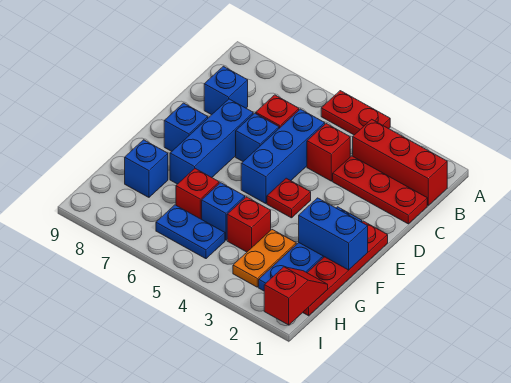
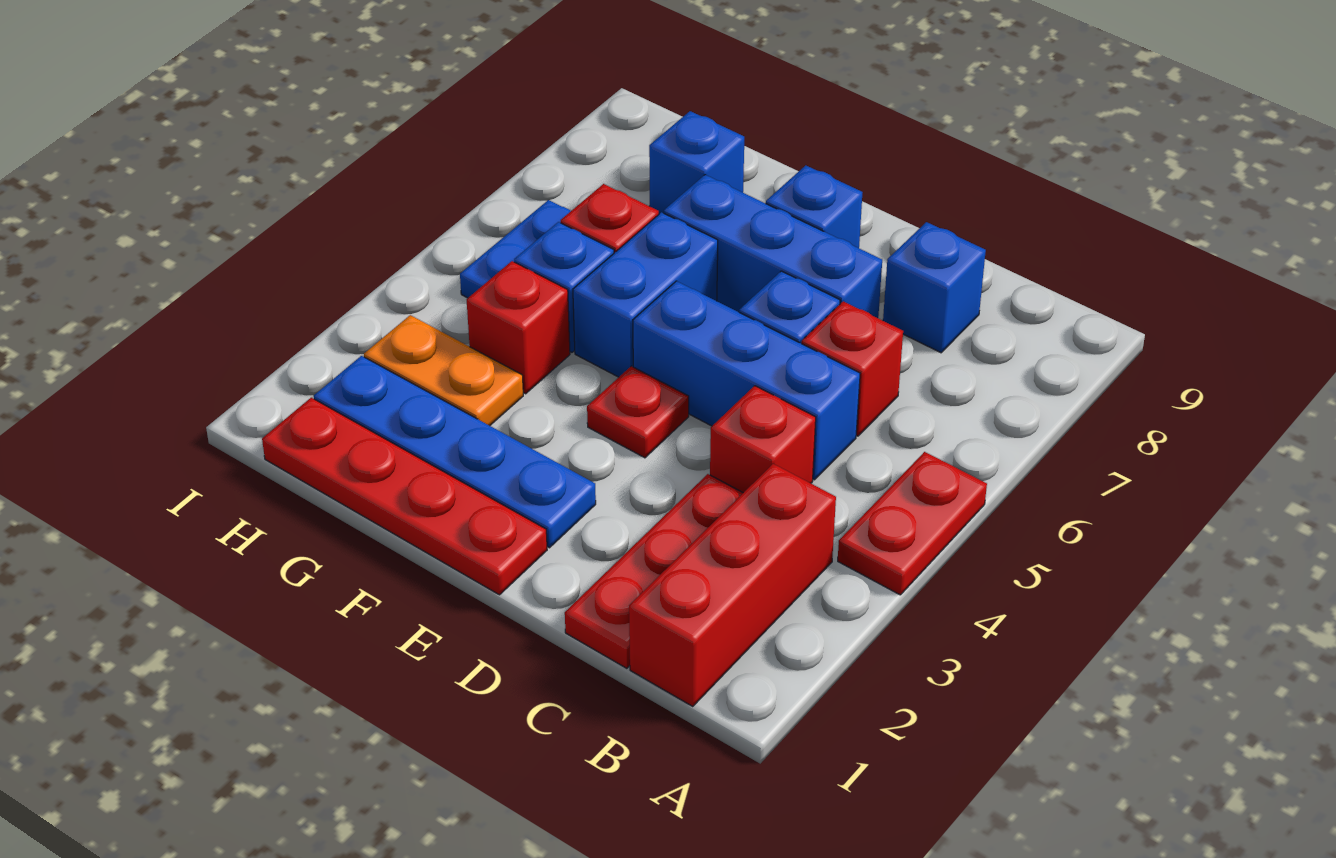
blue 1x2 brick [299,198,368,270] -> blue 1x2 brick moved to [573,212,718,377]
red 1x2 slope [264,267,328,325] -> none

